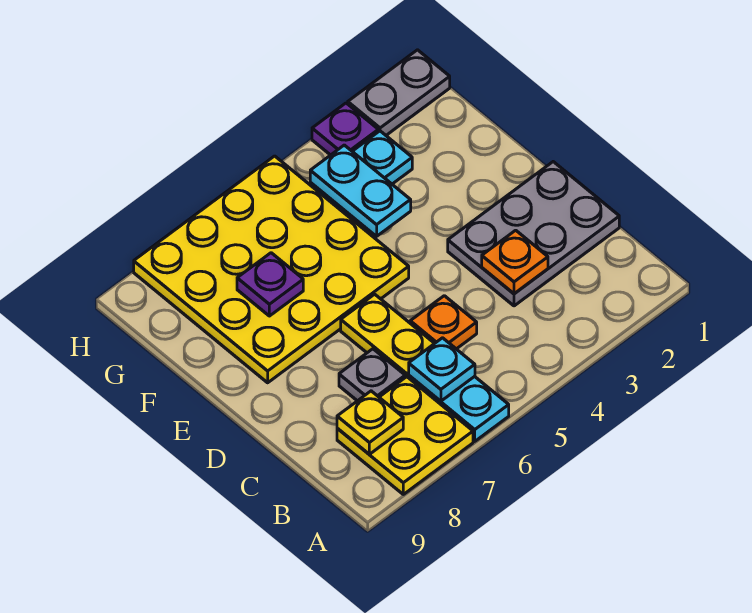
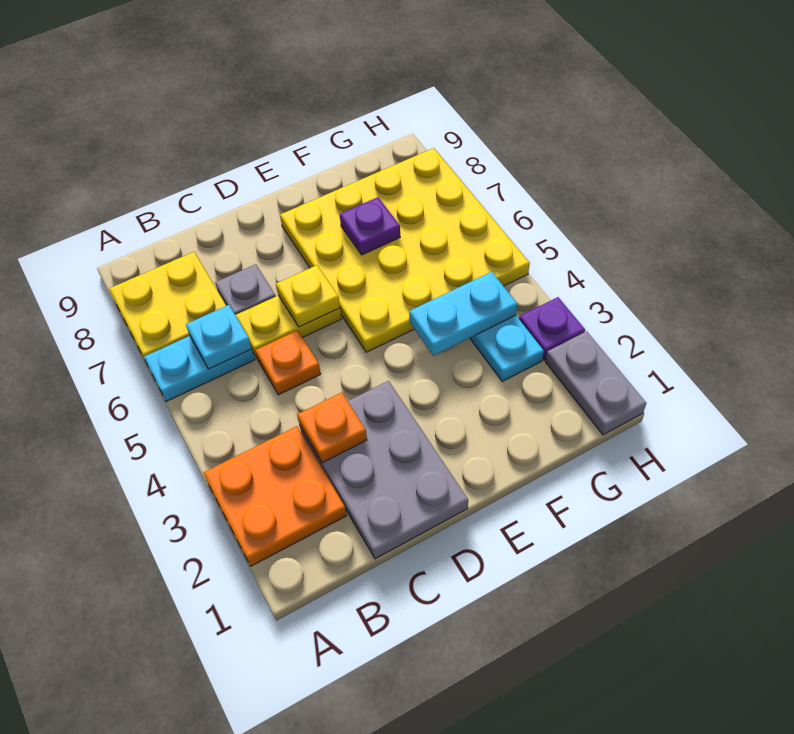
none -> orange 2x2 plate [203,426,347,566]
yellow 1x1 plate [337,391,403,454] -> yellow 1x1 plate moved to [276,265,340,327]

